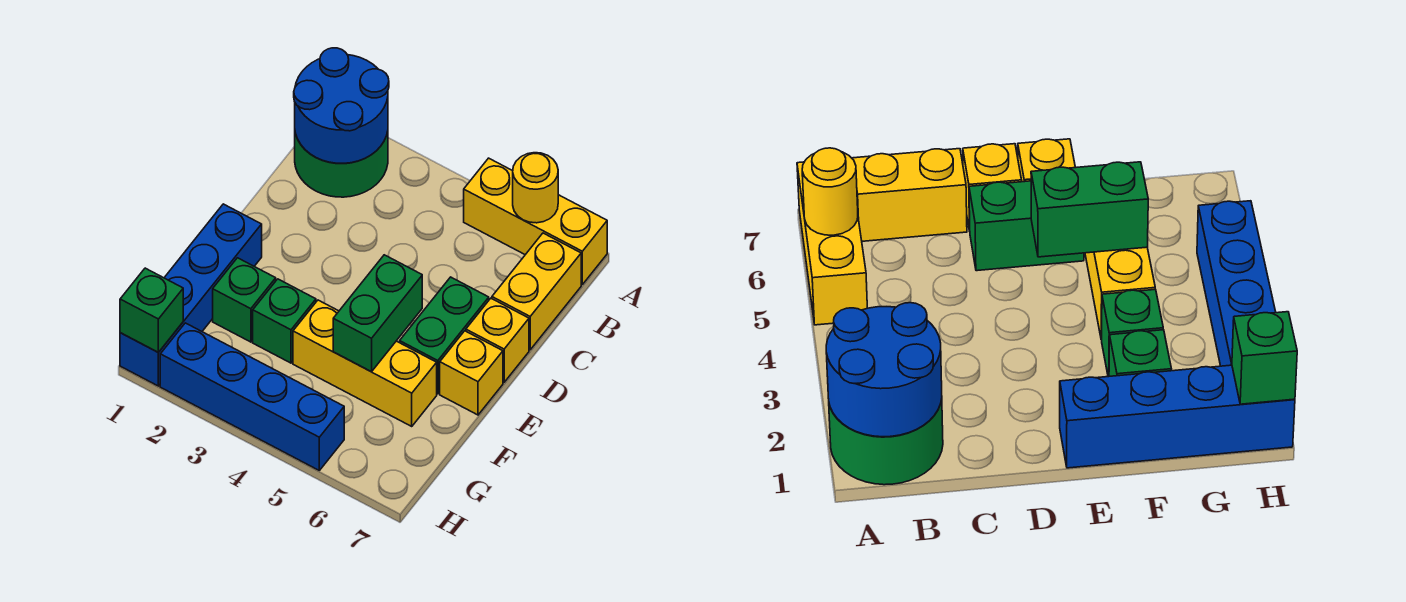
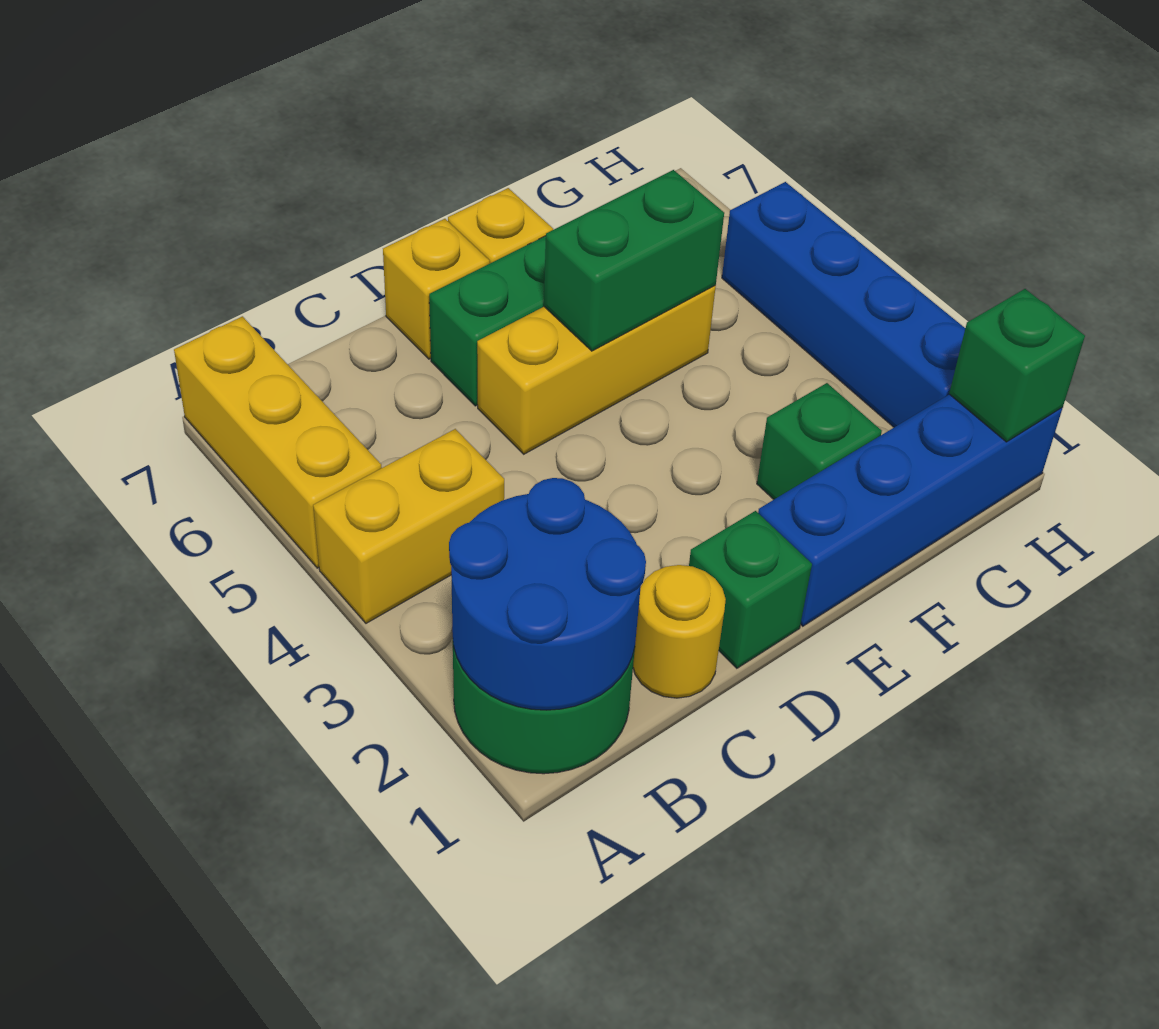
yellow 1x1 round brick [513,153,558,223] -> yellow 1x1 round brick moved to [633,565,726,698]
yellow 1x2 brick [492,233,581,350] -> yellow 1x2 brick moved to [313,429,504,623]
green 1x1 brick [253,279,316,363] -> green 1x1 brick moved to [689,511,812,668]
yellow 1x3 brick [293,300,437,426] -> yellow 1x3 brick turned to [477,286,716,454]

